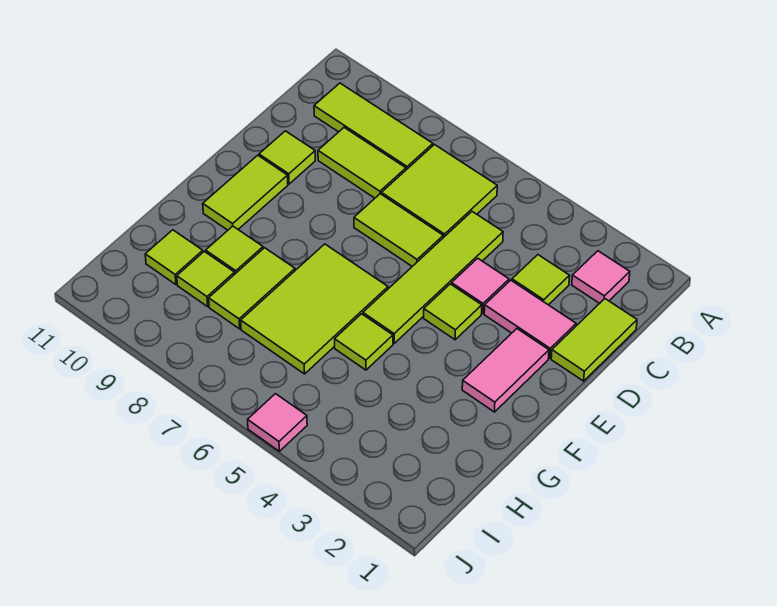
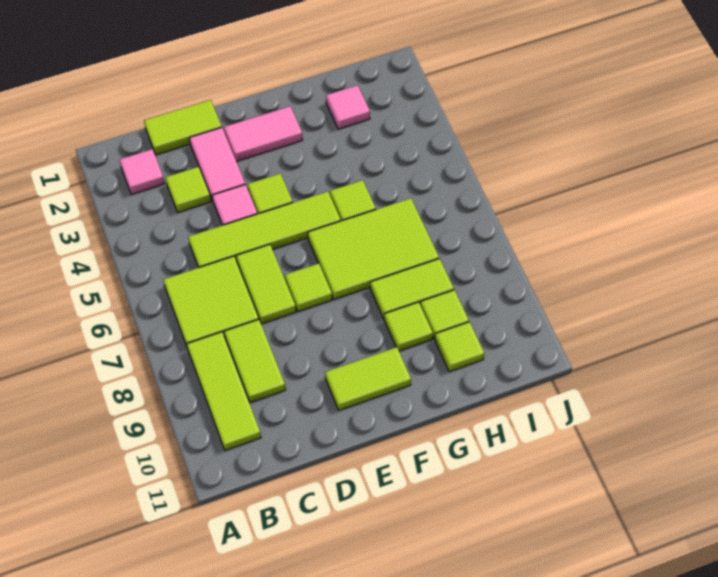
lime 1x1 tile [259,131,315,184] -> lime 1x1 tile moved to [285,263,332,312]
pink 1x1 tile [248,394,307,451] -> pink 1x1 tile moved to [326,85,370,129]

